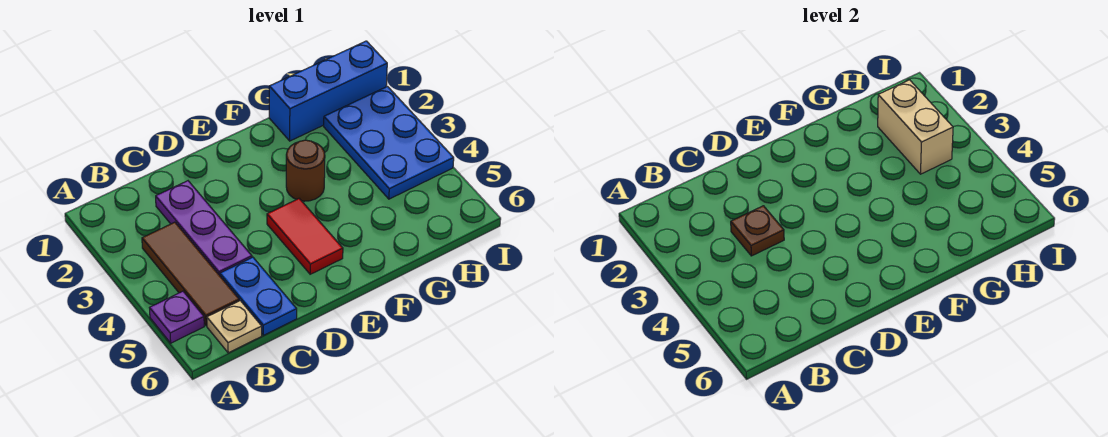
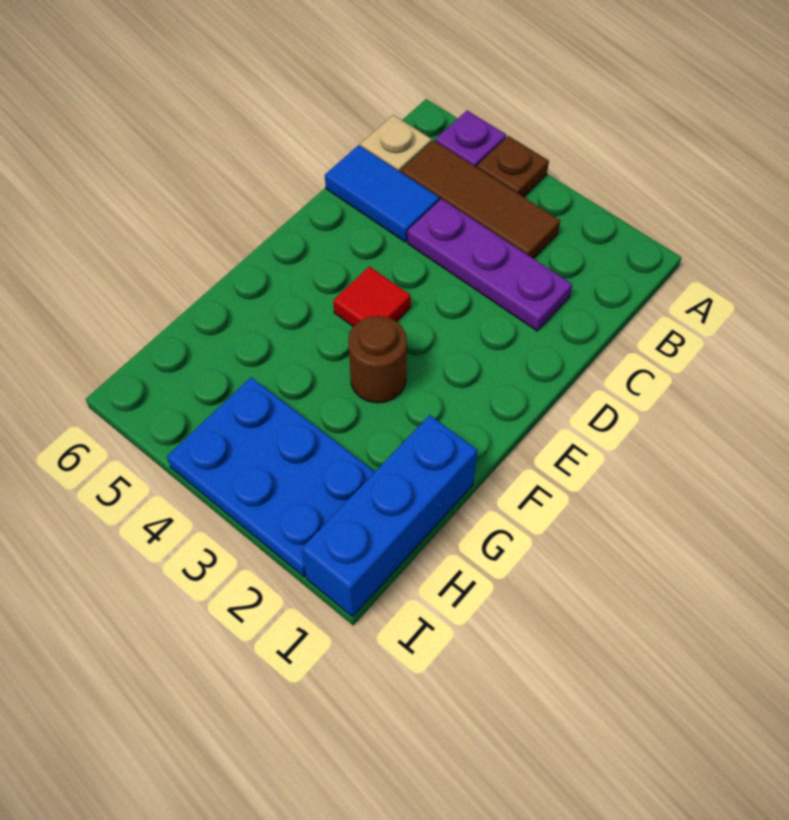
brown 1x1 plate [731,206,784,256] -> brown 1x1 plate moved to [477,136,549,197]
blue 1x2 plate [220,257,297,335] -> blue 1x2 tile [325,145,439,242]
red 1x2 tile [267,199,343,274] -> red 1x1 tile [333,266,411,327]
tan 1x2 brick [878,80,953,174] -> none

